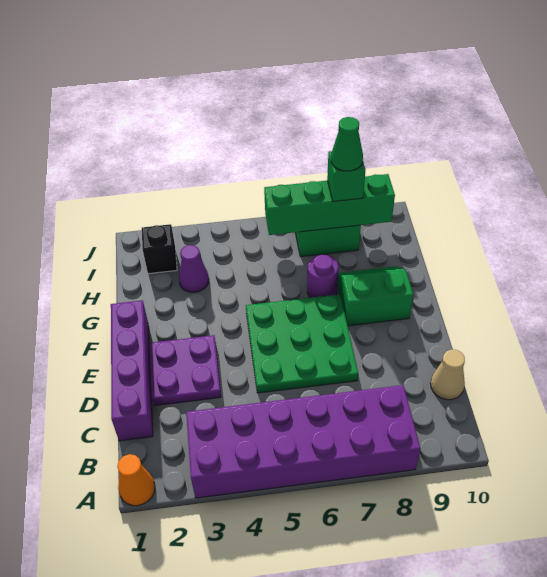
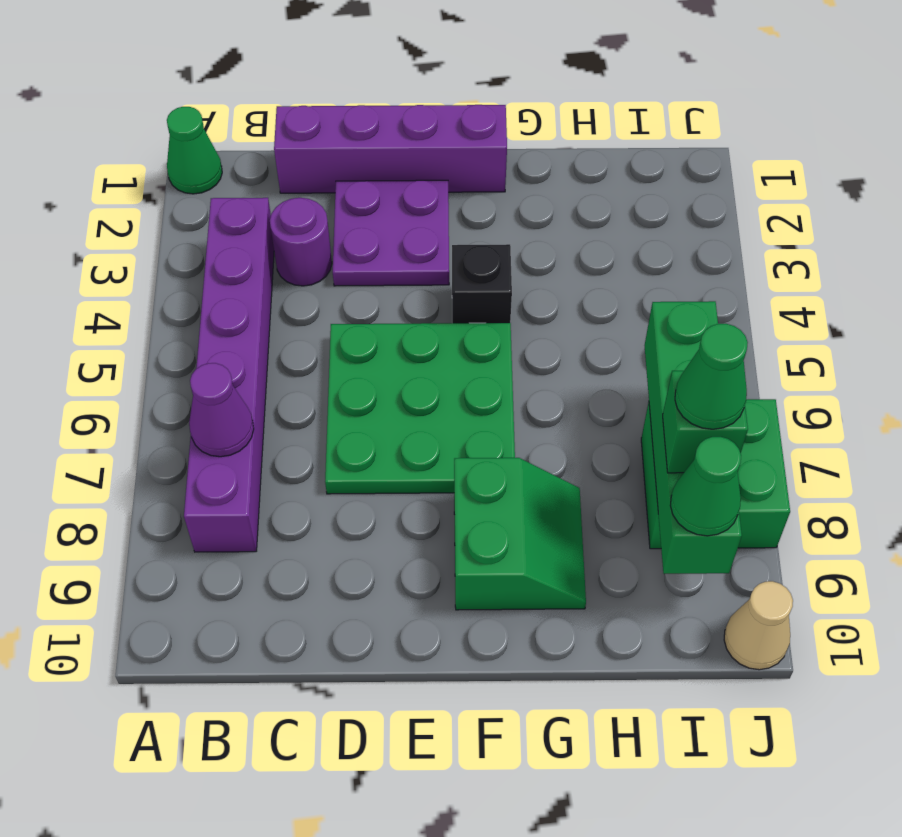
orange 1x1 cone [117,454,155,506] -> green 1x1 cone [167,107,222,194]
purple 2x6 brick [186,385,420,498] -> purple 1x6 brick [184,198,274,552]
tan 1x1 cone [431,350,465,400] -> tan 1x1 cone moved to [724,581,793,670]
purple 1x1 round brick [307,255,338,298] -> purple 1x1 round brick moved to [270,198,332,286]
purple 1x1 cone [179,245,209,292] -> purple 1x1 cone moved to [189,363,254,457]
black 1x1 brick [142,224,177,274] -> black 1x1 brick moved to [452,244,512,323]
none -> green 1x1 cone [670,437,741,536]

